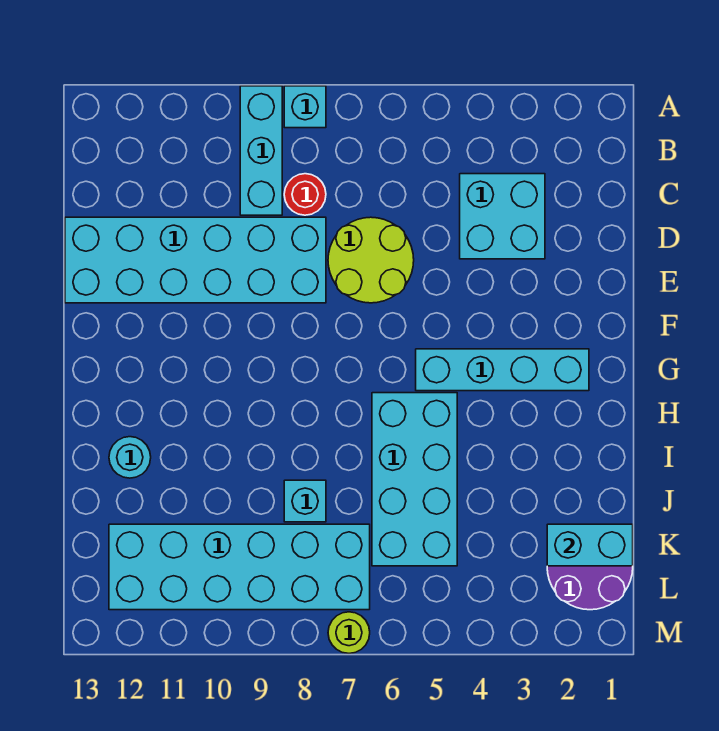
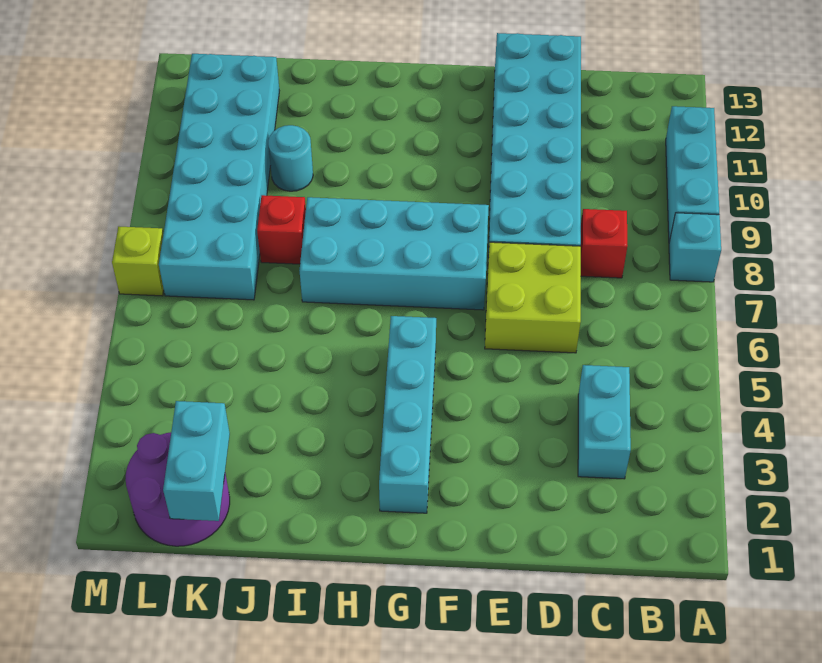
cyan 1x3 brick [240,86,282,215] -> cyan 1x3 brick turned to [666,106,719,242]
cyan 2x2 brick [460,174,545,259] -> cyan 1x2 brick [578,365,631,479]
red 1x1 round brick [284,174,326,215] -> red 1x1 brick [581,209,628,278]
lime 2x2 round brick [328,217,414,303] -> lime 2x2 brick [485,242,581,353]
cyan 2x4 brick [372,393,457,566] -> cyan 2x4 brick moved to [300,197,489,310]
cyan 1x1 round brick [109,437,151,478] -> cyan 1x1 round brick moved to [268,125,313,191]
cyan 1x1 brick [284,480,326,522] -> red 1x1 brick [257,195,306,264]
lime 1x1 round brick [328,612,370,653] -> lime 1x1 brick [112,226,164,296]

